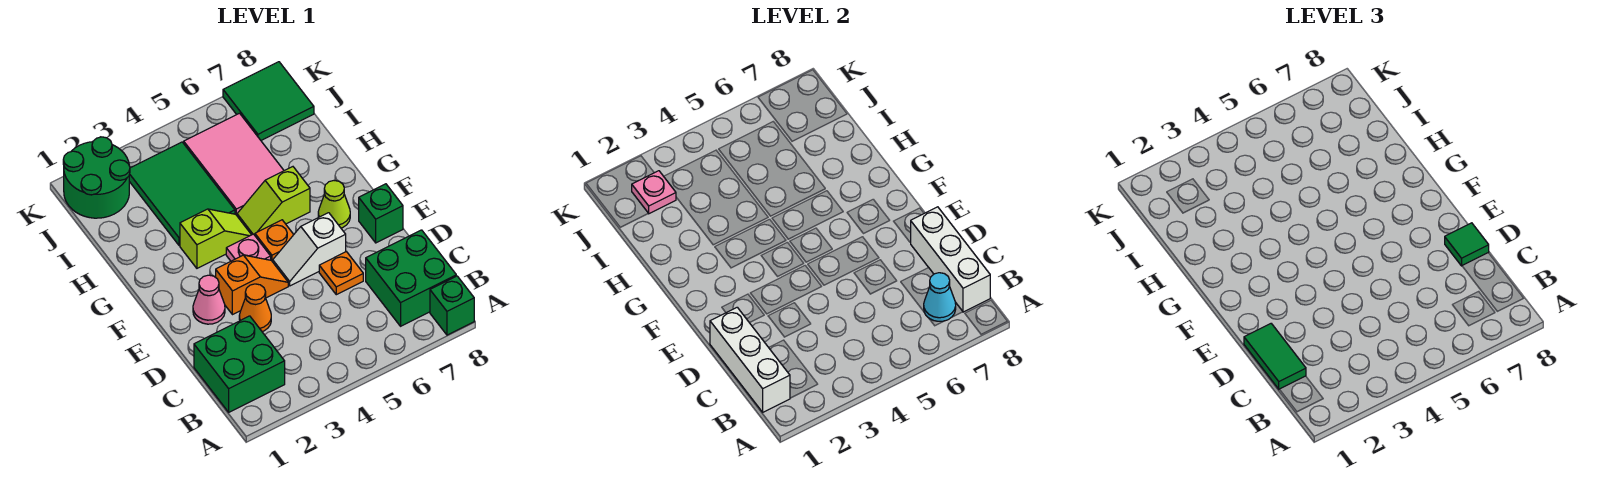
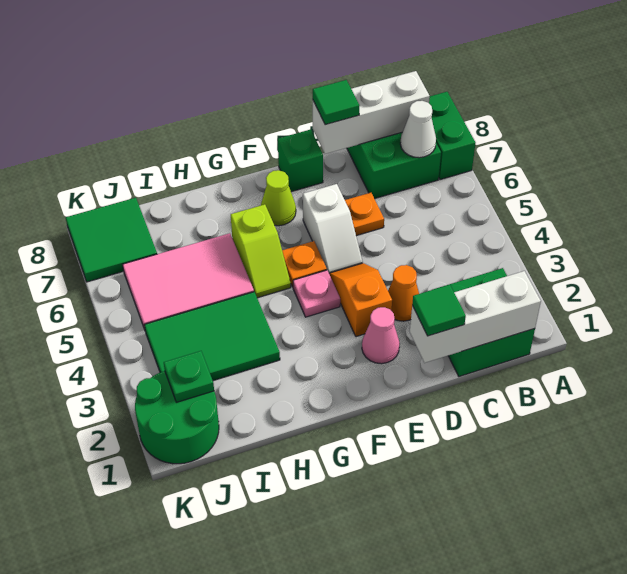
green 1x1 brick [430,276,474,335] -> green 1x2 brick [429,92,475,180]
cyan 1x1 cone [924,273,956,321] -> white 1x1 cone [400,101,436,158]
green 1x2 tile [1244,324,1306,389] -> green 1x1 tile [412,285,466,336]
lime 1x2 slope [180,209,251,268] -> none
pink 1x1 plate [632,171,676,214] -> green 1x1 plate [164,351,214,402]

